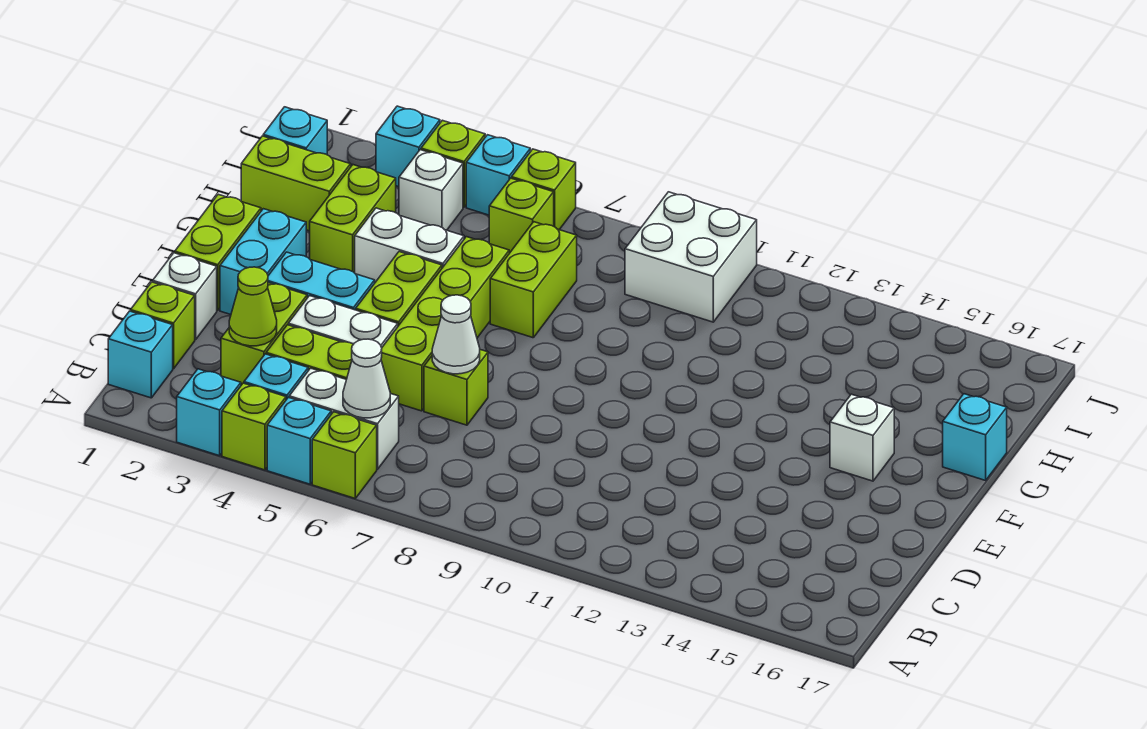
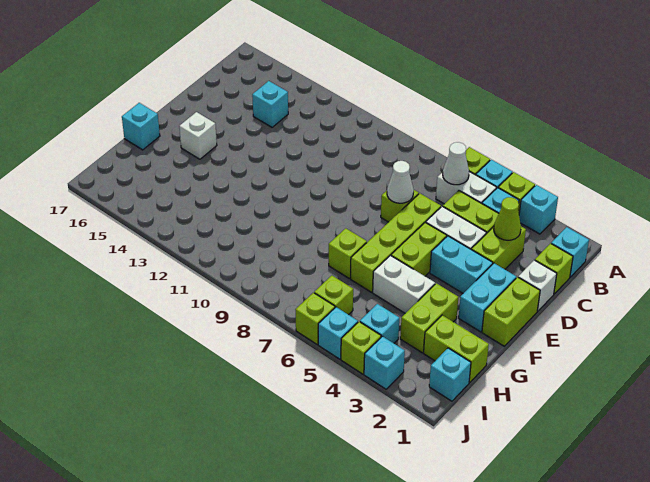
none -> cyan 1x1 brick [252,81,288,127]
lime 1x2 brick [490,222,577,338] -> lime 1x1 brick [329,228,367,278]
white 1x1 brick [399,150,463,230] -> cyan 1x1 brick [360,304,399,343]
white 2x2 brick [625,192,757,322] -> none

